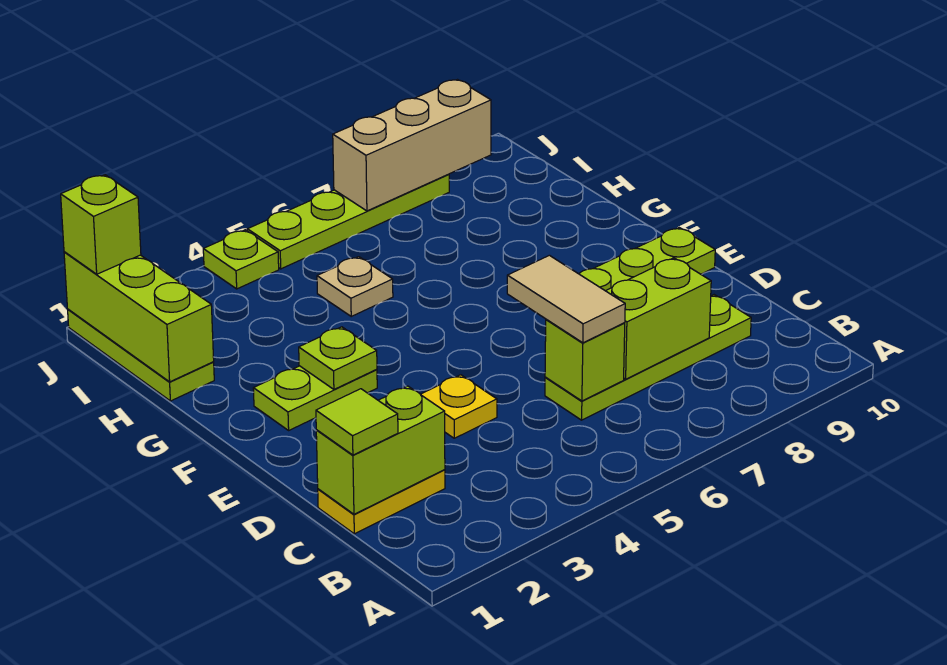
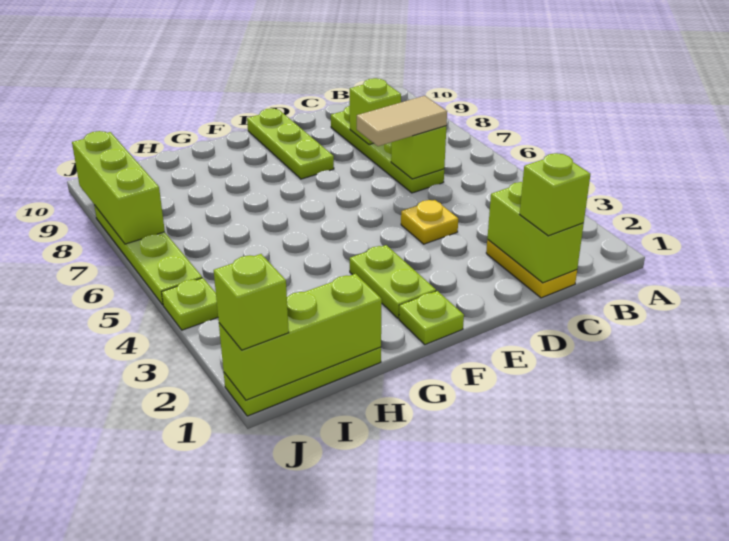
lime 1x1 tile [316,389,398,455] -> lime 1x1 brick [520,153,590,236]
lime 1x2 brick [606,258,711,379] -> lime 1x1 brick [350,78,401,145]
lime 1x1 plate [299,327,377,389] -> lime 1x1 plate moved to [399,291,464,345]
tan 1x1 plate [317,257,393,316] -> none
tan 1x3 brick [333,80,491,211] -> lime 1x3 brick [72,131,165,244]

